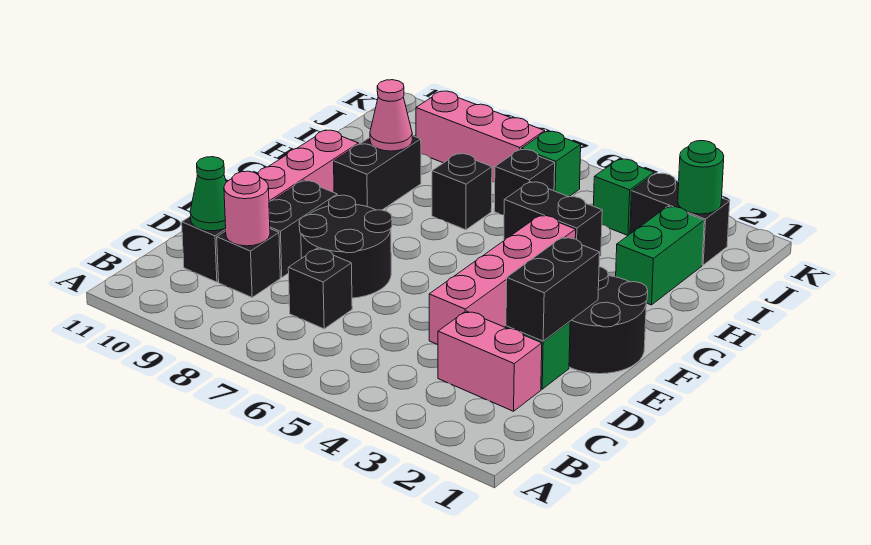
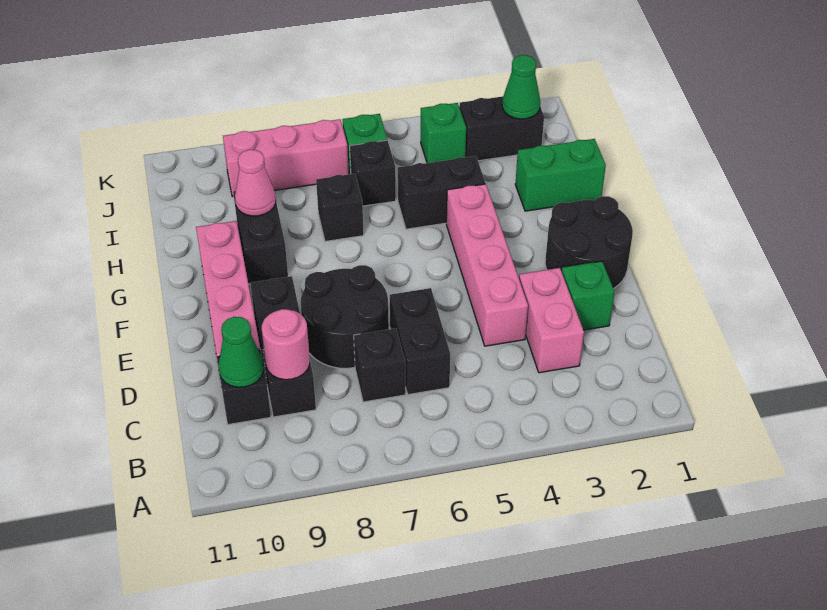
pink 1x2 brick [438,311,542,411] -> pink 1x2 brick turned to [519,268,584,373]
black 1x2 brick [506,237,600,341] -> black 1x2 brick moved to [390,288,450,395]
green 1x2 brick [616,206,704,305] -> green 1x2 brick turned to [515,139,606,211]
green 1x1 round brick [678,141,724,214] -> green 1x1 cone [502,55,540,119]

